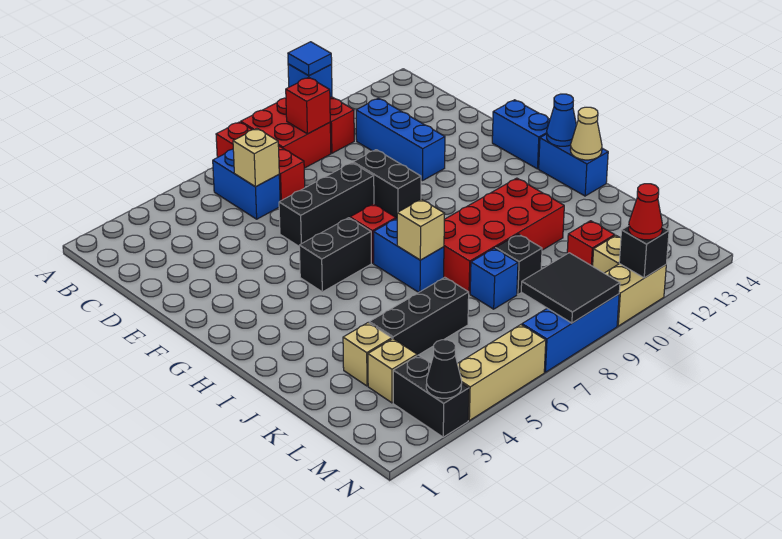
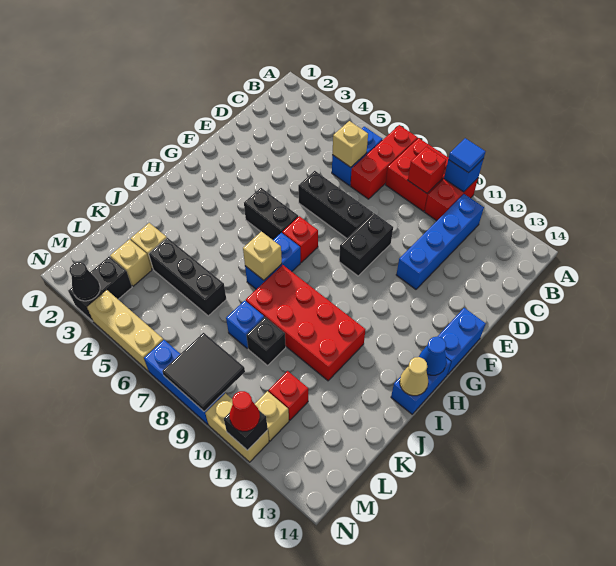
blue 1x3 brick [356,98,445,181] -> blue 1x4 brick [396,194,484,289]

